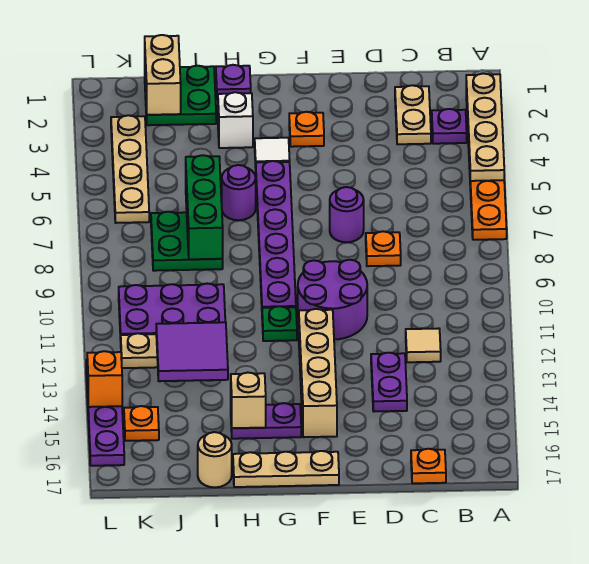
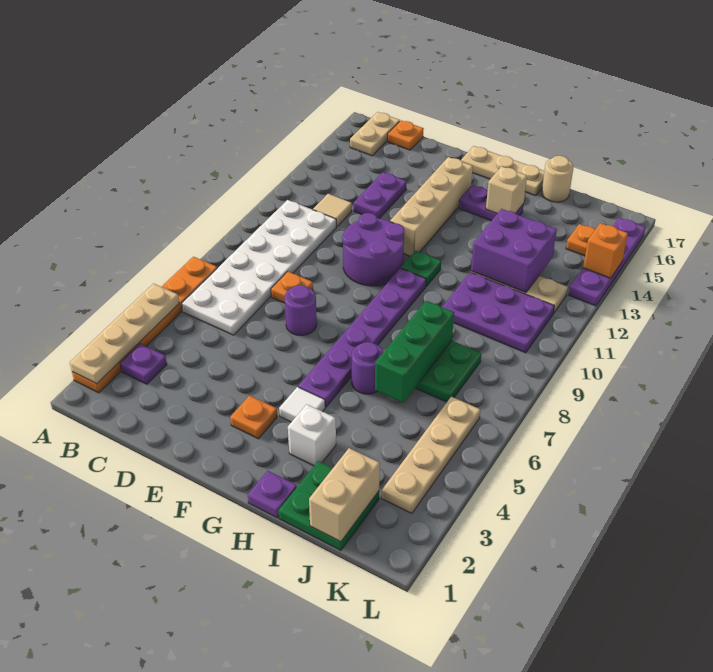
none -> white 2x6 plate [182,200,336,335]
tan 1x2 plate [395,85,431,144] -> tan 1x2 plate moved to [350,112,400,156]
purple 2x2 tile [156,322,228,381] -> purple 2x2 brick [471,209,557,293]

